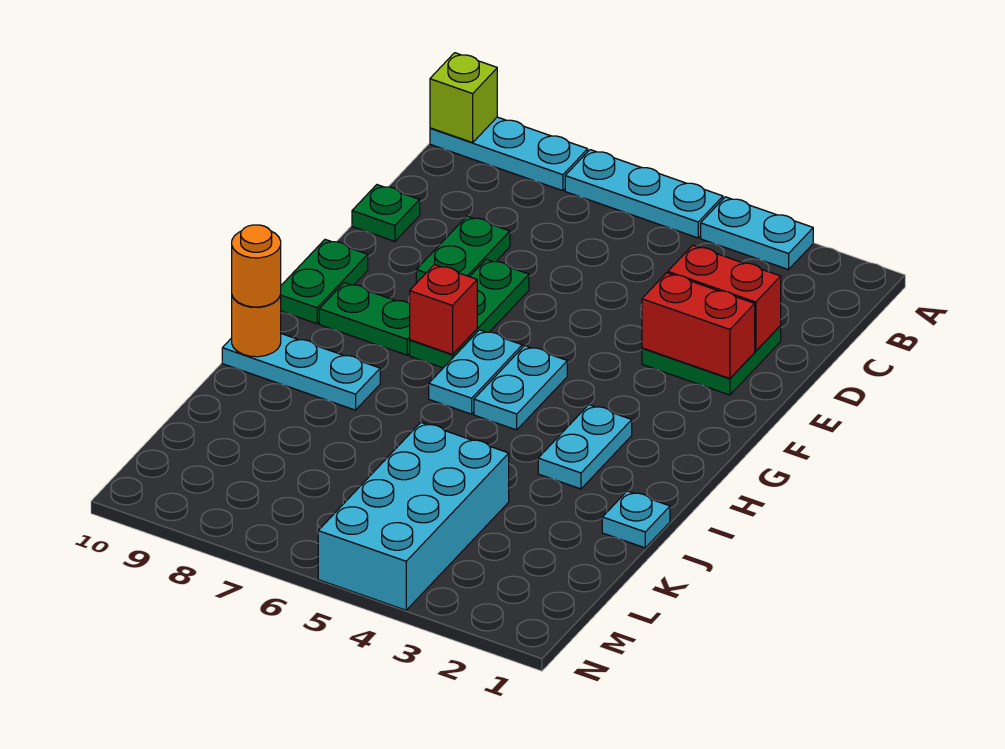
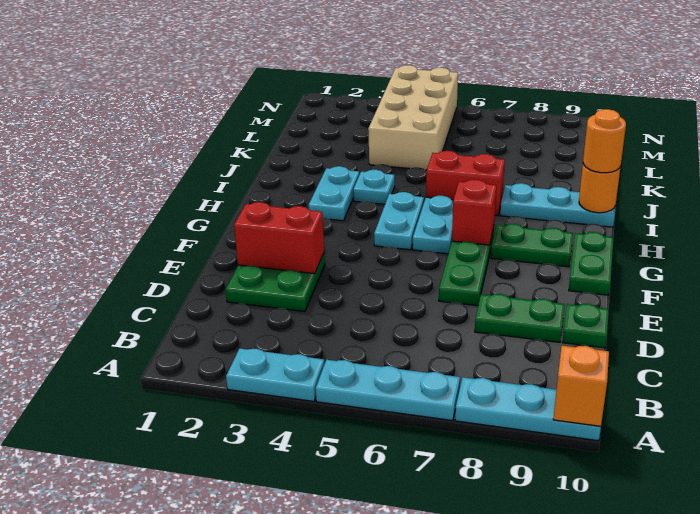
lime 1x1 brick [430,53,497,143] -> orange 1x1 brick [553,346,609,426]
red 1x2 brick [668,245,781,351] -> red 1x2 brick moved to [426,151,505,216]
green 1x2 plate [416,216,510,283] -> green 1x2 plate turned to [475,294,565,342]
cyan 1x1 plate [602,491,670,548] -> cyan 1x1 plate moved to [353,170,395,204]
cyan 2x4 brick [318,422,509,610] -> tan 2x4 brick [368,65,458,170]

